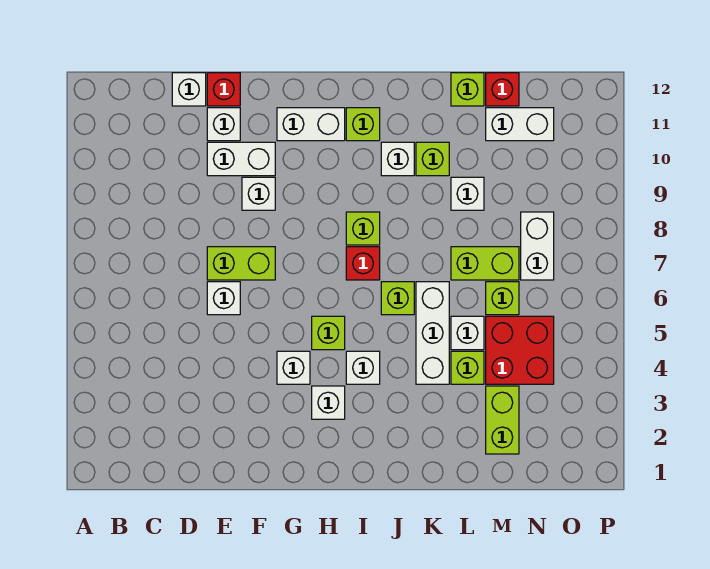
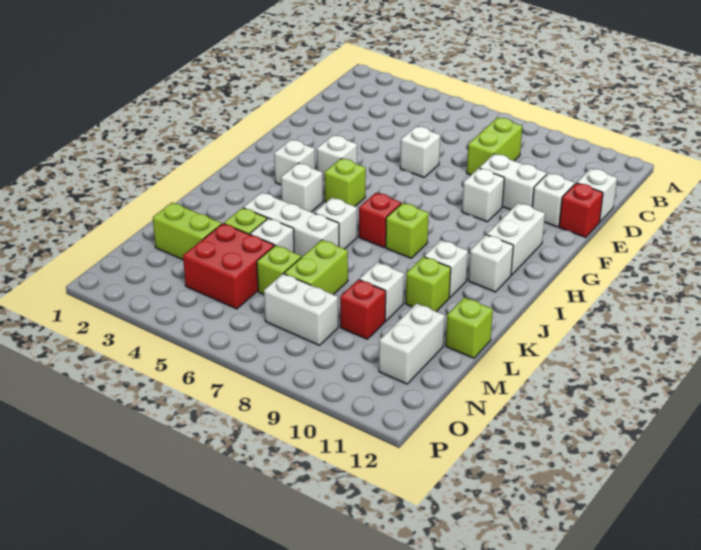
lime 1x2 brick [207,247,275,280] -> lime 1x2 brick moved to [467,118,522,175]
white 1x2 brick [207,142,275,176] -> white 1x2 brick turned to [479,154,547,210]
lime 1x1 brick [346,108,380,141] -> white 1x1 brick [468,235,513,292]
lime 1x1 brick [381,282,414,315] -> white 1x1 brick [314,198,357,249]
red 1x1 brick [486,73,519,106] -> red 1x1 brick moved to [340,280,386,339]

